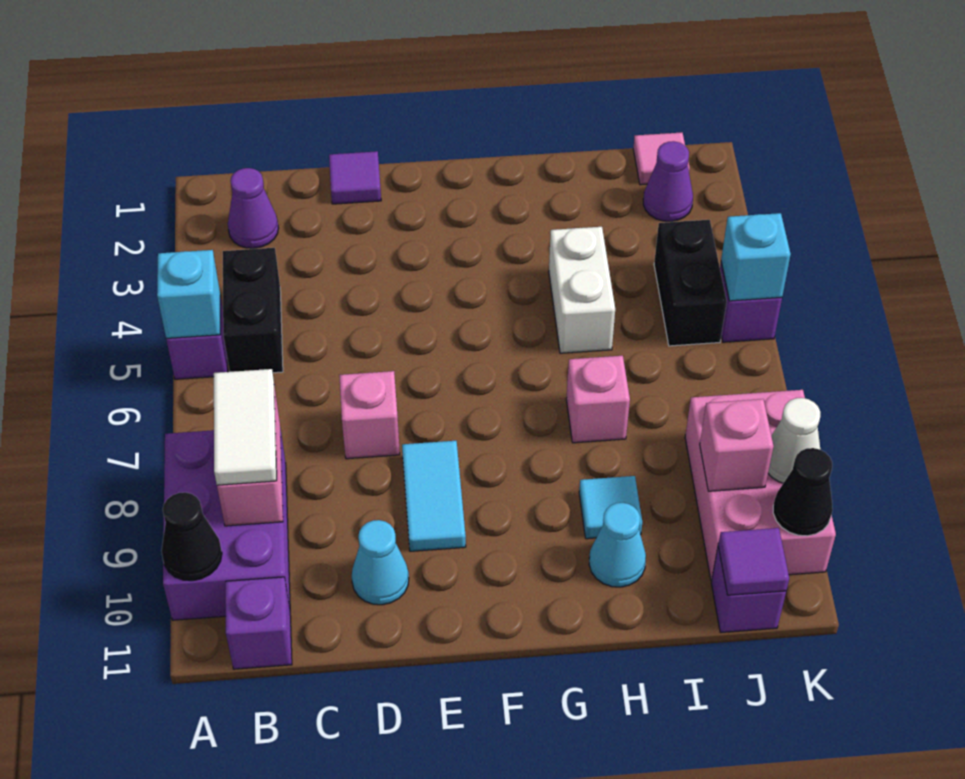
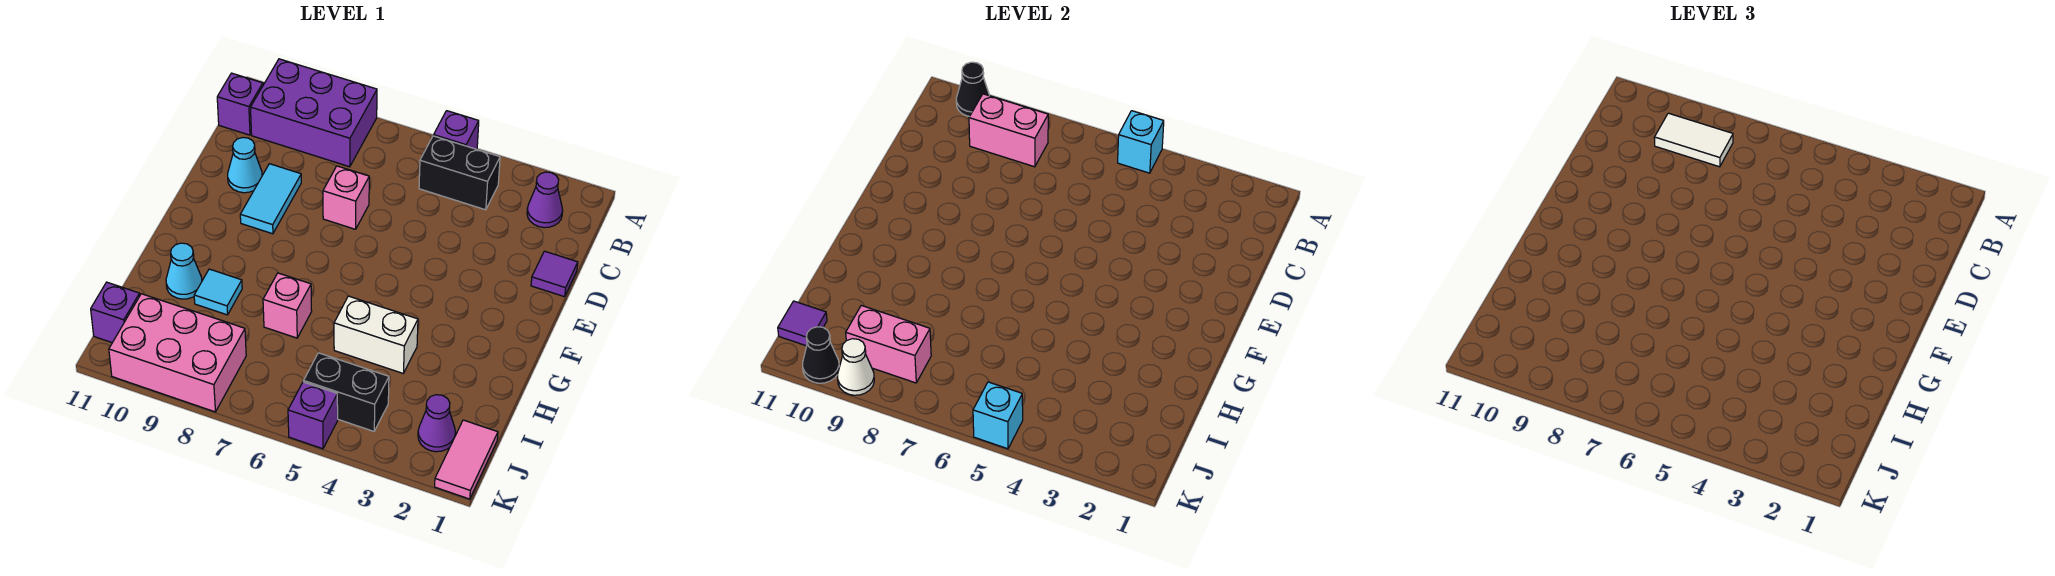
cyan 1x2 tile [402,441,466,551] -> cyan 1x2 tile turned to [240,164,301,234]
pink 1x1 tile [633,133,690,185] -> pink 1x2 tile [435,420,498,499]
pink 1x1 brick [700,399,774,491] -> pink 1x2 brick [846,305,931,383]

